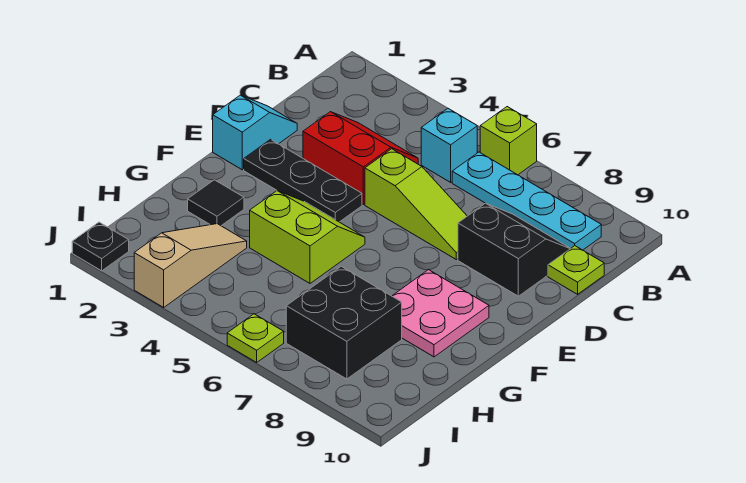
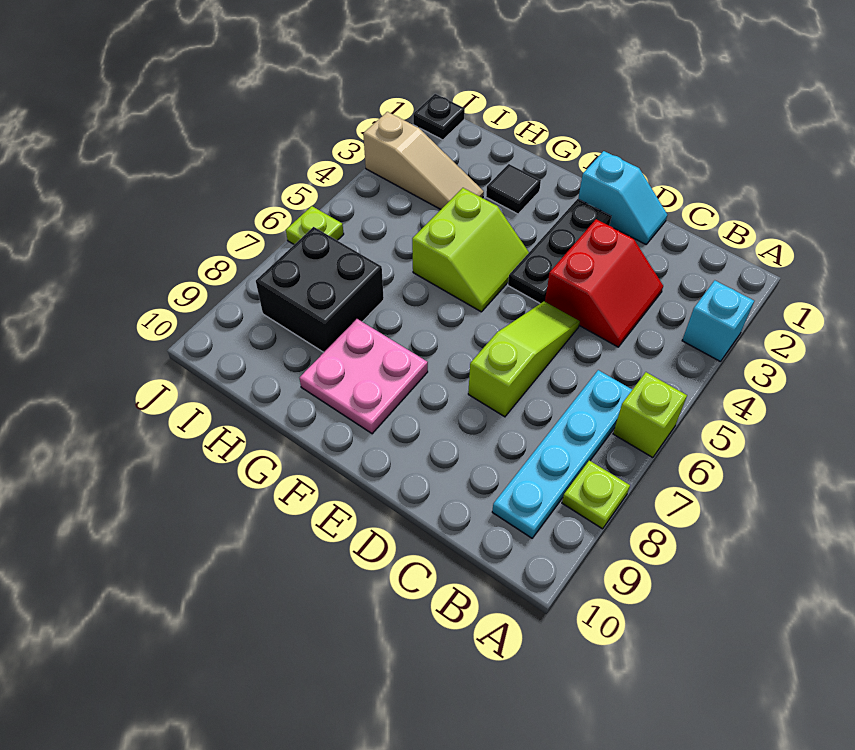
cyan 1x1 brick [421,109,477,182] -> cyan 1x1 brick moved to [682,281,754,362]
black 2x2 slope [458,203,571,296] -> none
lime 1x1 plate [548,246,604,294] -> lime 1x1 plate moved to [562,460,630,529]
lime 1x3 slope [365,149,467,260] -> lime 1x3 slope turned to [468,301,580,417]

